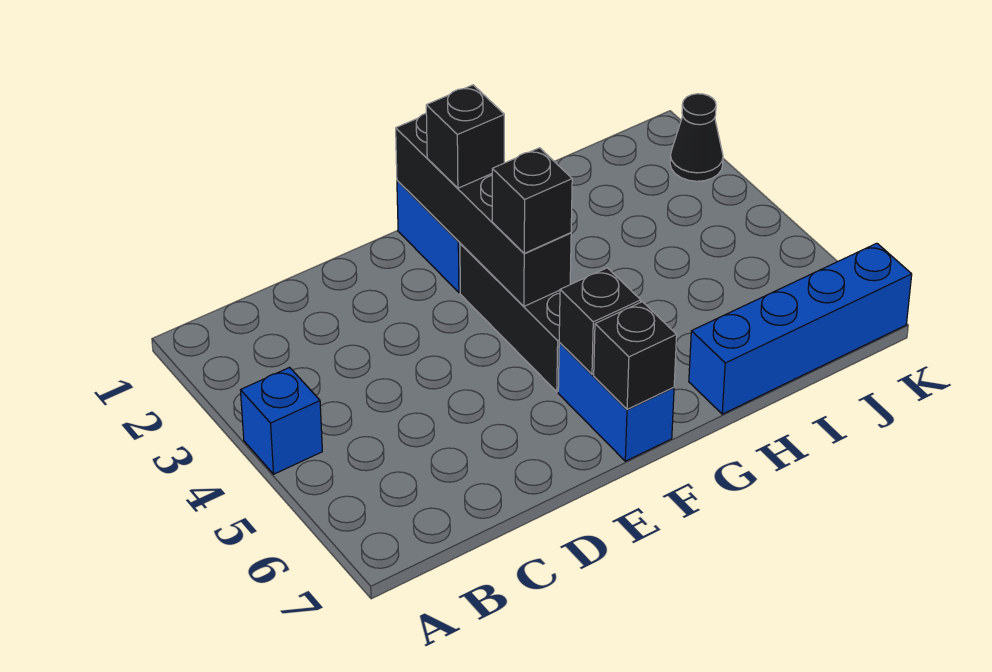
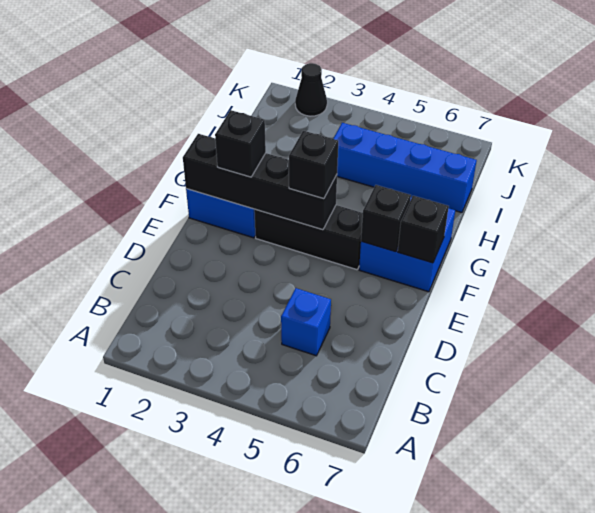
blue 1x1 brick [240,367,322,474] -> blue 1x1 brick moved to [281,288,331,356]
blue 1x2 brick [558,343,674,461] -> blue 2x2 brick [359,208,455,292]
blue 1x4 brick [689,243,912,414] -> blue 1x4 brick turned to [333,123,477,213]

